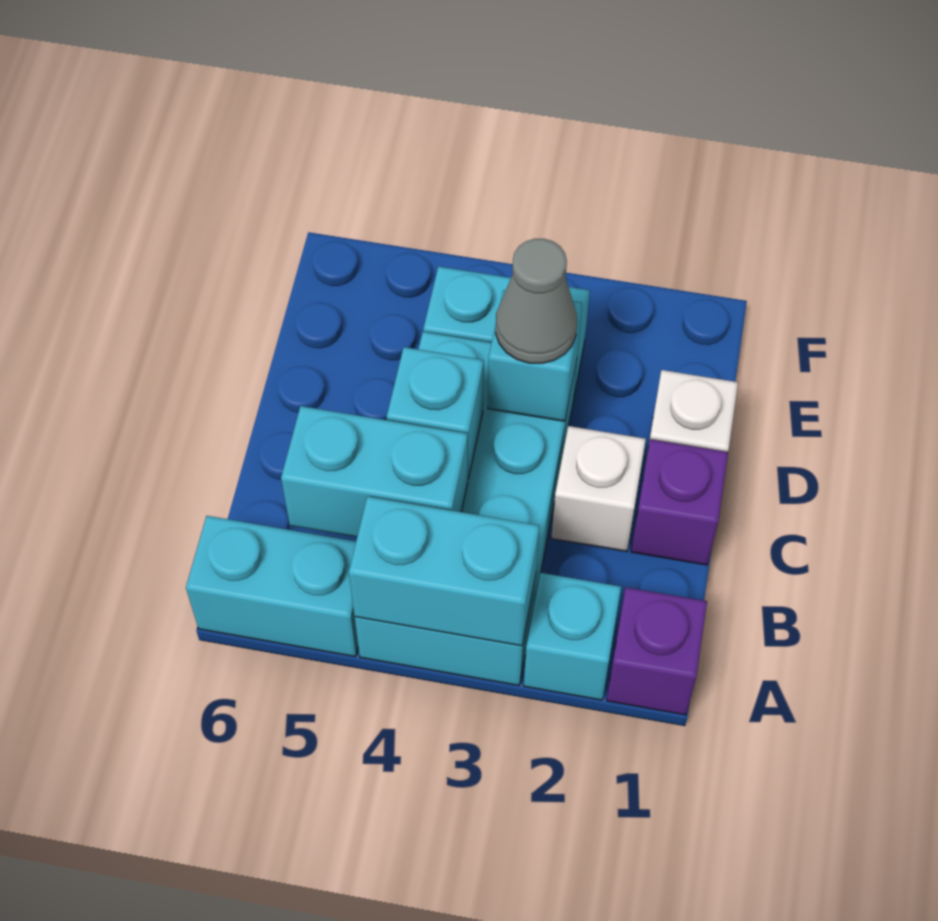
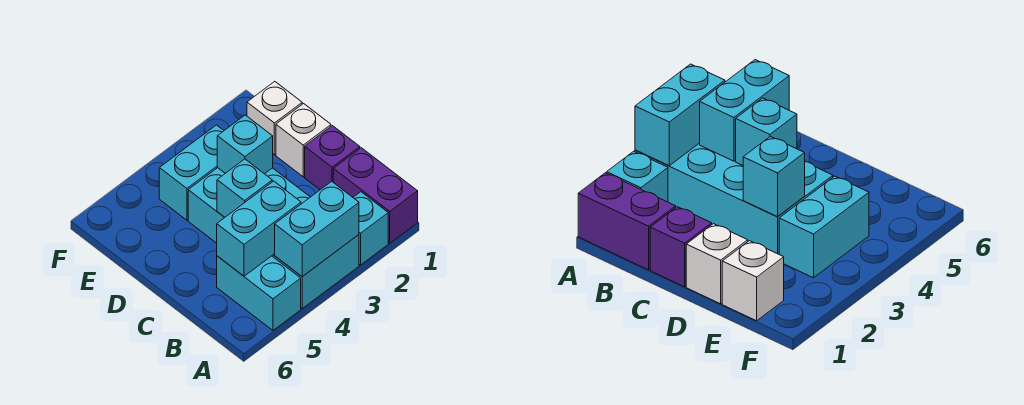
purple 1x1 brick [607,587,707,715] -> purple 1x2 brick [333,148,418,243]
cyan 1x2 brick [186,516,358,657] -> cyan 1x2 brick turned to [217,256,301,330]
white 1x1 brick [551,426,646,551] -> white 1x1 brick moved to [247,81,302,155]
grey 1x1 cone [496,239,577,363] -> none

